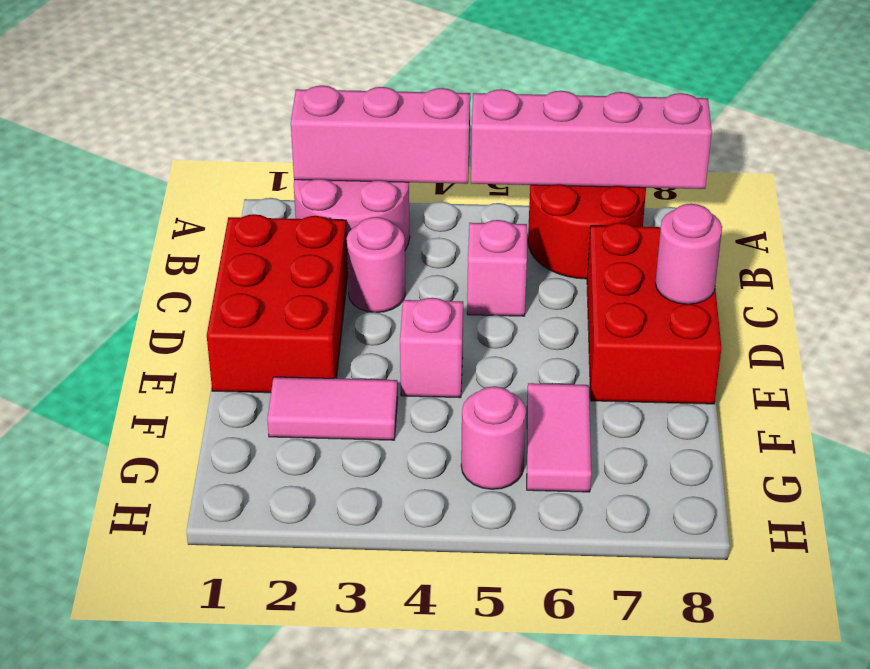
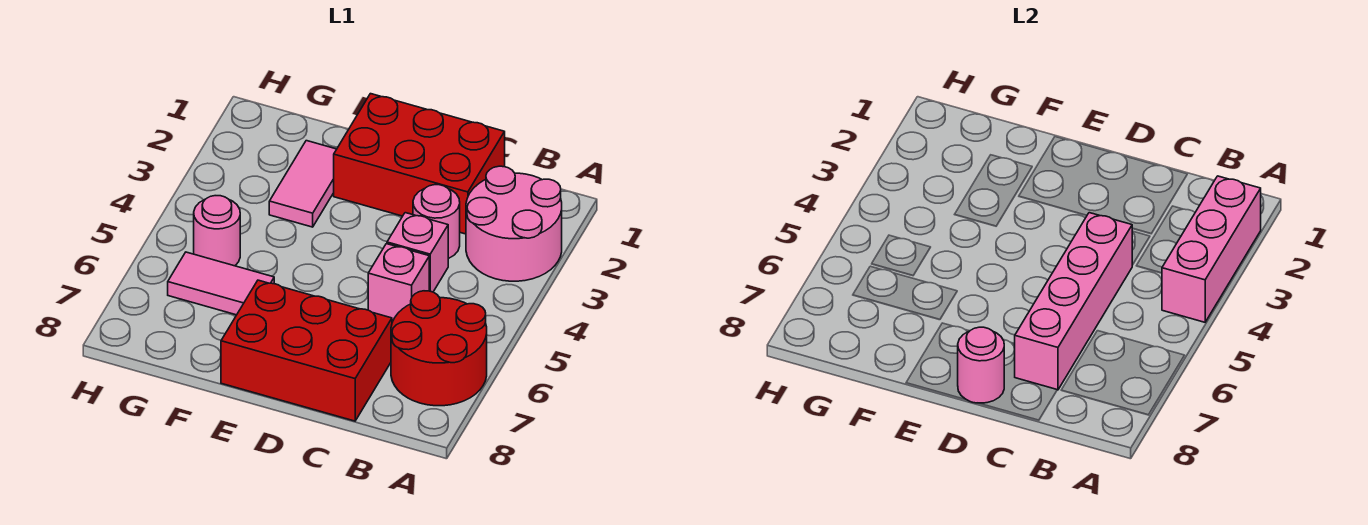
pink 1x4 brick [471,89,712,189] -> pink 1x4 brick moved to [1015,213,1133,390]
pink 1x1 brick [400,298,463,398] -> pink 1x1 brick moved to [387,213,448,292]

